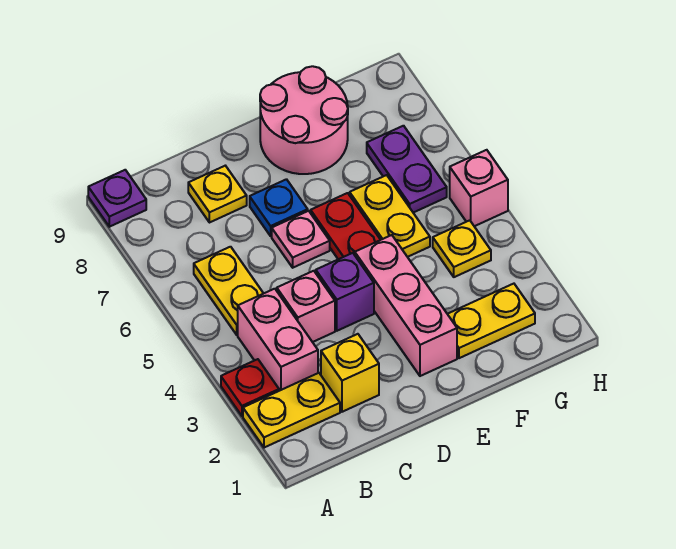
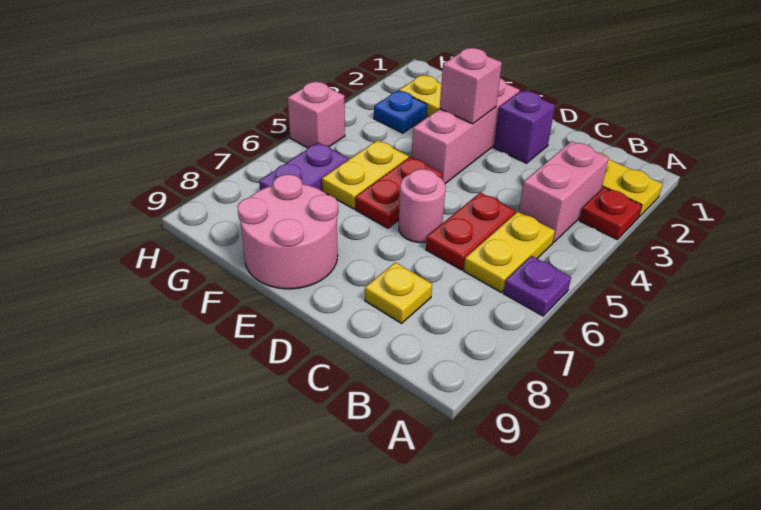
purple 1x1 plate [88,170,146,227] -> purple 1x1 plate moved to [503,256,571,316]
yellow 1x1 brick [321,334,379,412] -> none
pink 1x1 brick [277,271,335,342] -> pink 1x1 brick moved to [440,48,502,124]
none -> red 1x2 plate [426,192,516,270]
purple 1x1 brick [316,253,374,331] -> purple 1x1 brick moved to [494,90,555,163]
pink 1x1 plate [272,211,330,268] -> pink 1x1 round brick [399,169,446,243]
blue 1x1 plate [250,179,308,236] -> blue 1x1 plate moved to [374,91,427,133]
yellow 1x1 plate [433,220,491,277] -> none

